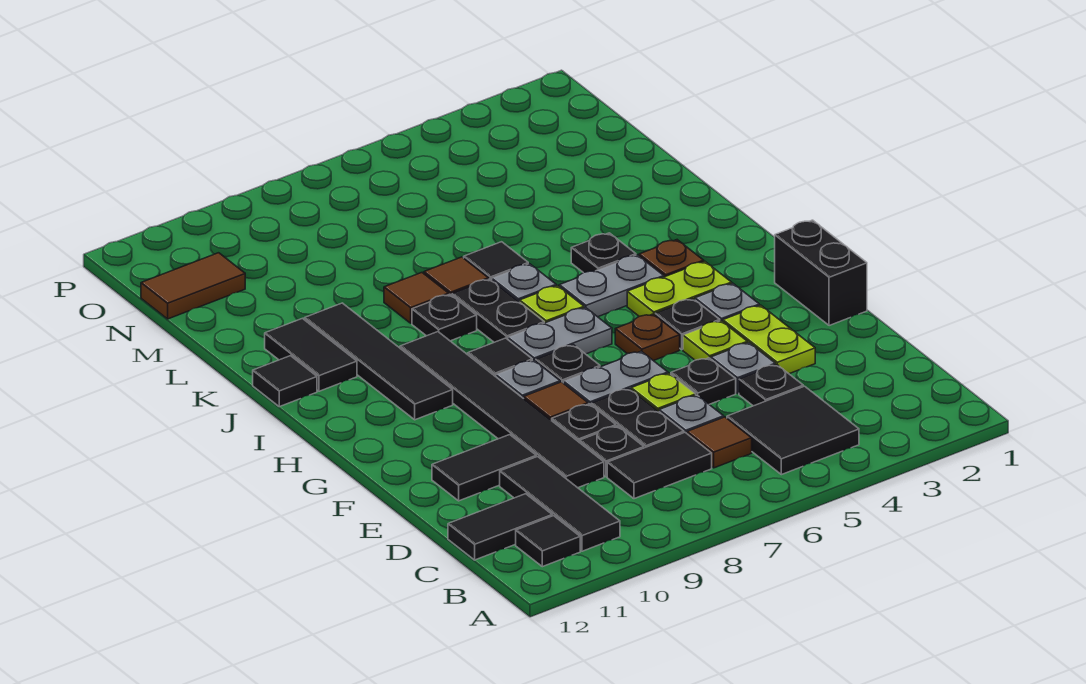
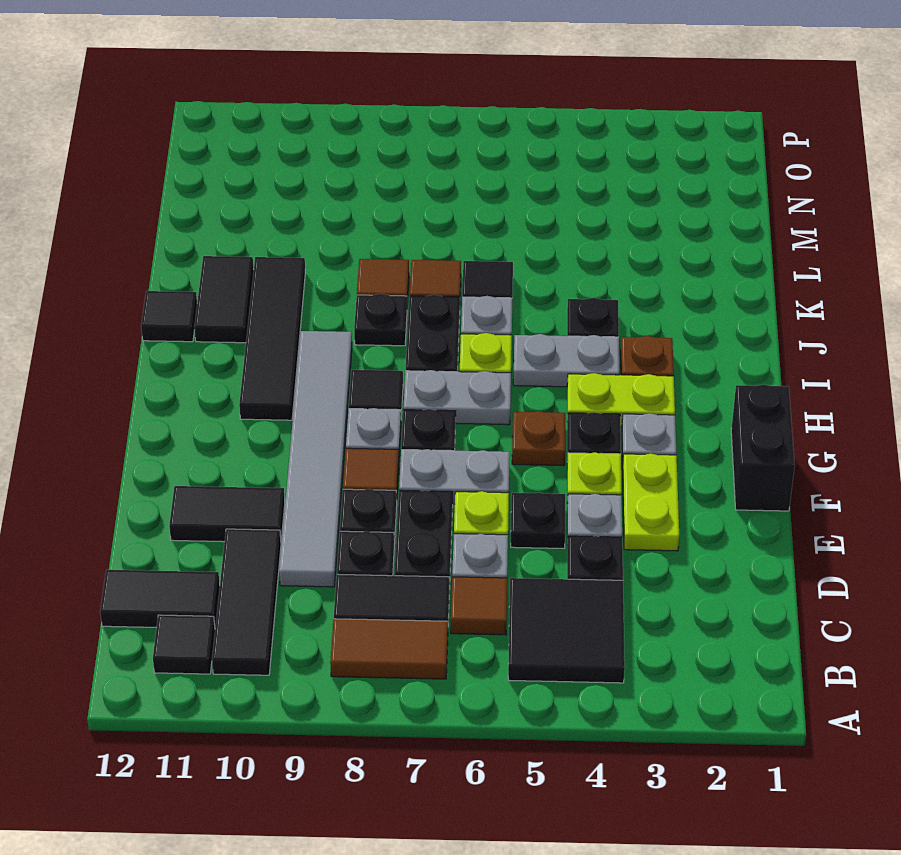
black 1x6 tile [400,332,604,488] -> grey 1x6 tile [279,331,352,587]
brown 1x2 tile [141,253,245,319] -> brown 1x2 tile moved to [330,619,448,679]

